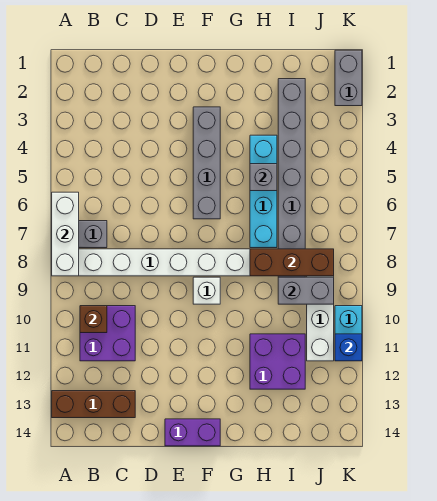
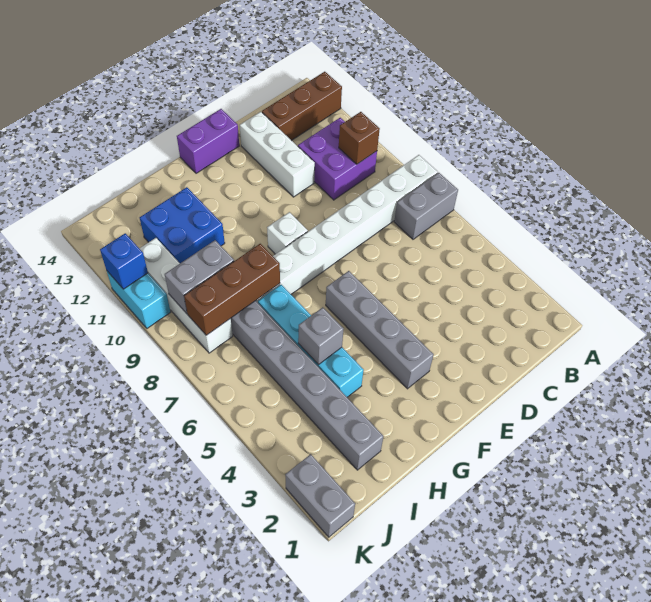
white 1x3 brick [52,192,79,276] -> white 1x3 brick moved to [240,112,315,197]
purple 2x2 brick [250,334,305,389] -> blue 2x2 brick [140,187,225,263]

